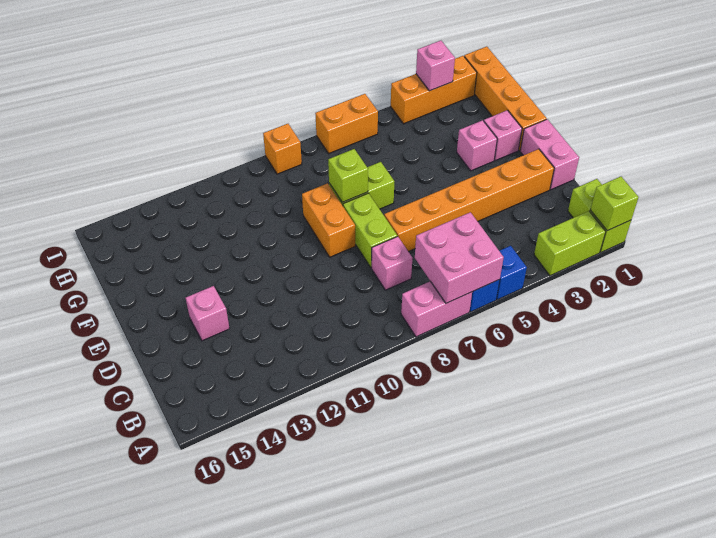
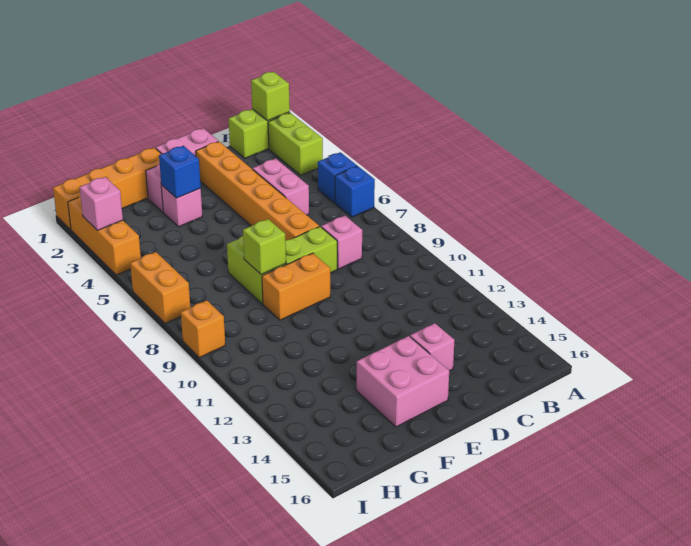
pink 2x2 brick [415,212,504,303] -> pink 2x2 brick moved to [356,336,449,427]
pink 1x2 brick [401,281,472,337] -> pink 1x2 brick moved to [253,159,309,215]
none -> blue 1x1 brick [159,146,201,198]

